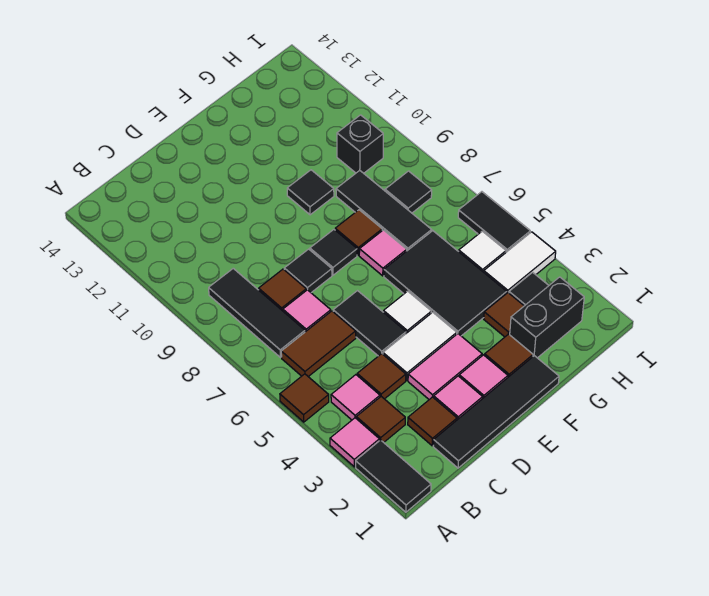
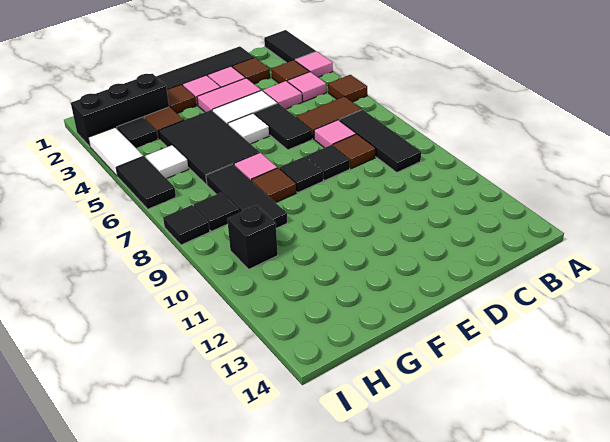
brown 1x1 tile [357,354,406,399] -> pink 1x1 tile [263,81,302,109]
black 1x1 tile [287,170,334,215] -> black 1x1 tile moved to [163,205,210,245]
black 1x2 brick [510,277,584,358] -> black 1x3 brick [71,74,169,146]
white 1x2 tile [484,232,556,293] -> white 1x2 tile turned to [88,128,143,177]

